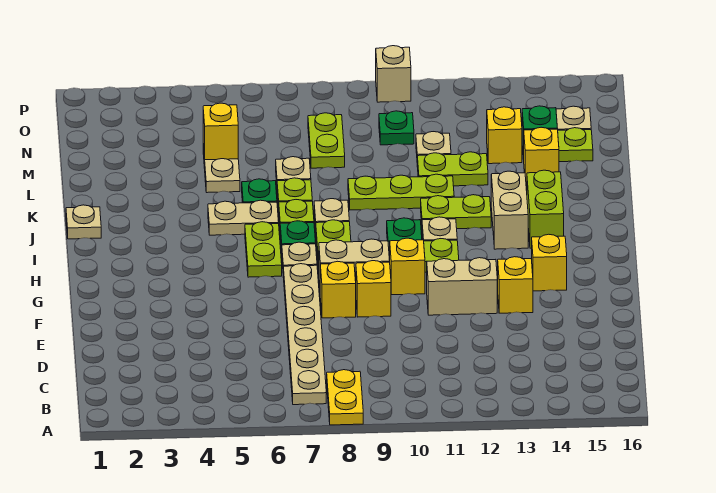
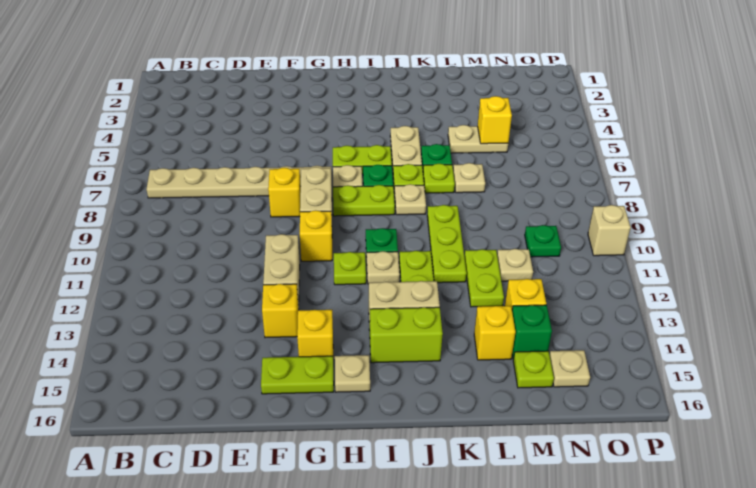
yellow 1x2 plate [327,370,363,425] -> none
yellow 1x1 brick [356,261,391,317] -> none
tan 1x1 plate [66,205,101,239] -> tan 1x1 plate moved to [335,355,370,392]
lime 1x2 plate [308,113,345,168] -> lime 1x2 plate moved to [261,356,334,394]

